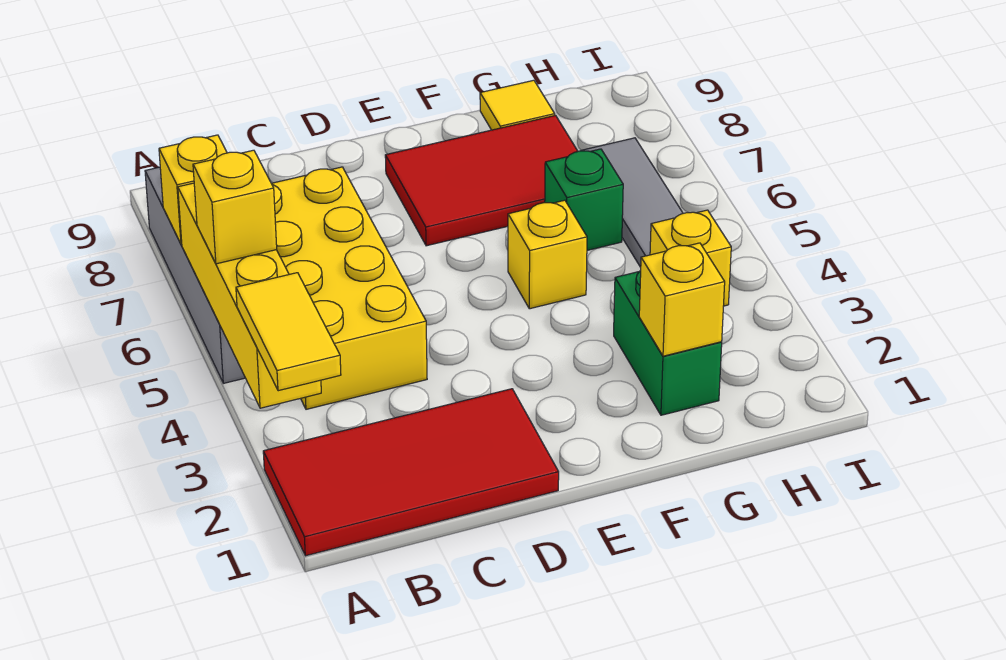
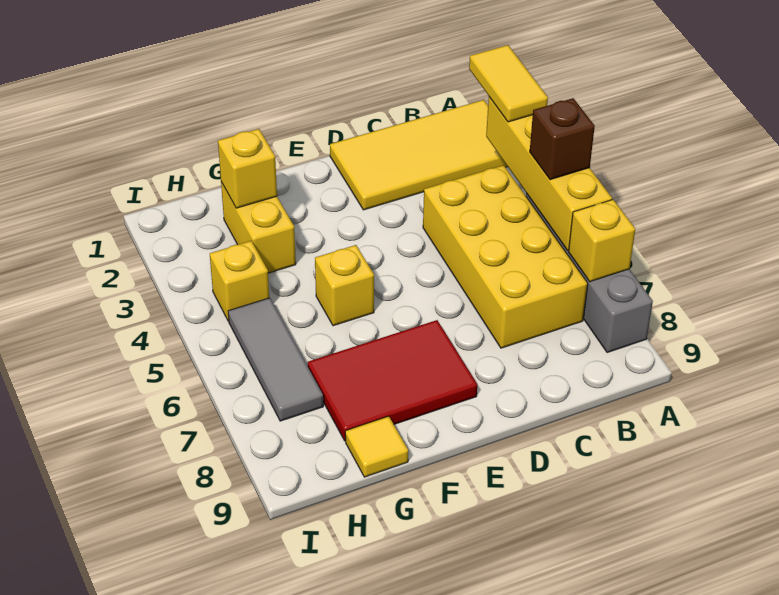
red 2x4 tile [263,389,559,556] -> yellow 2x4 tile [330,100,508,210]
yellow 1x1 brick [193,150,277,264] -> brown 1x1 brick [530,98,595,180]
green 1x2 brick [614,271,722,415] -> yellow 1x2 brick [221,182,296,273]
green 1x1 brick [545,149,623,250] -> none

